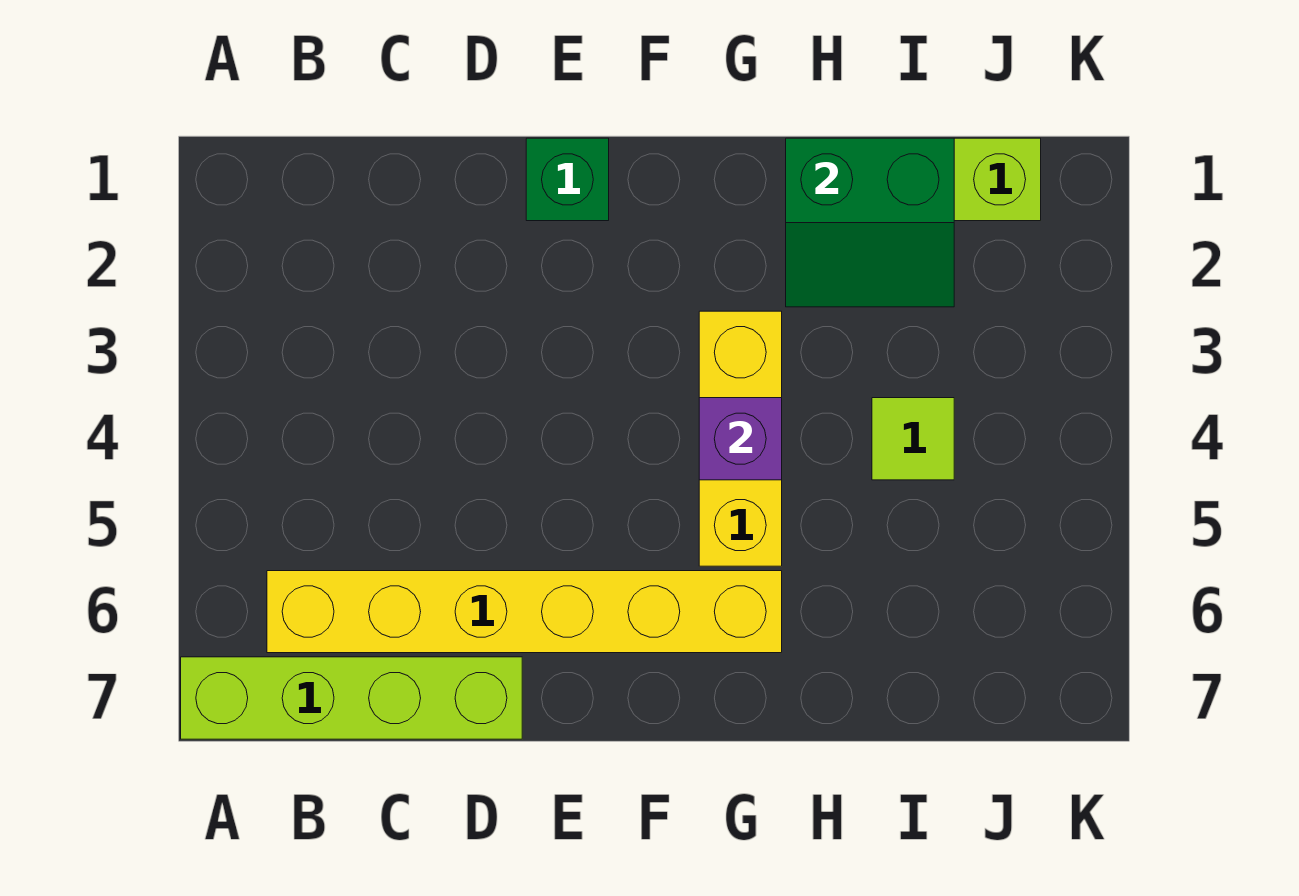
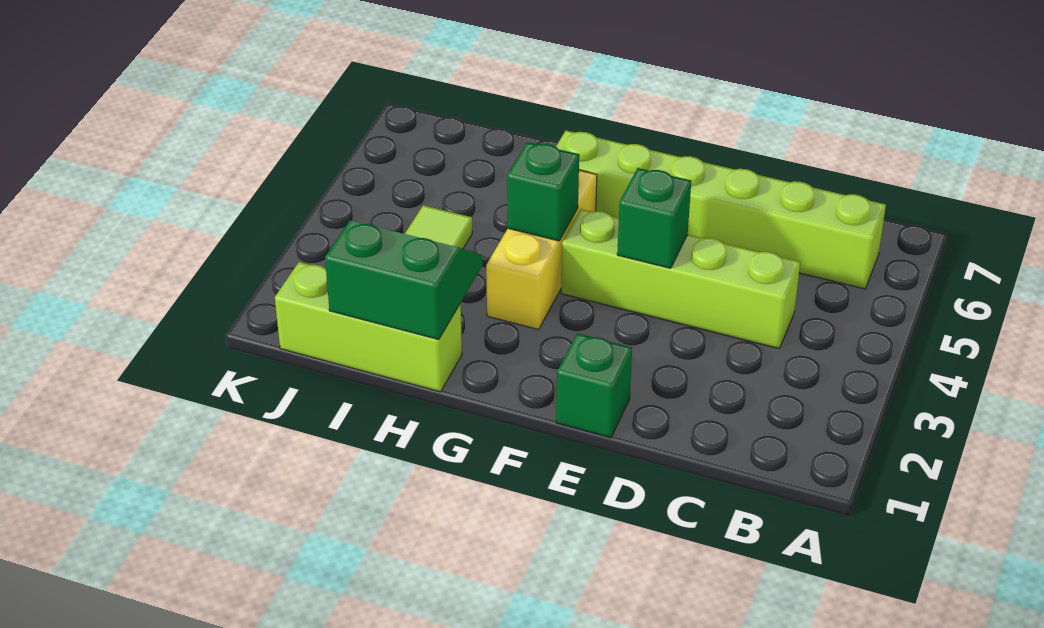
lime 1x4 brick [181,657,522,739] -> lime 1x4 brick moved to [561,209,800,349]
yellow 1x6 brick [267,571,782,653] -> lime 1x6 brick [556,131,886,289]
none -> green 1x1 brick [617,168,691,268]
purple 1x1 brick [699,398,782,480] -> green 1x1 brick [507,142,579,241]

